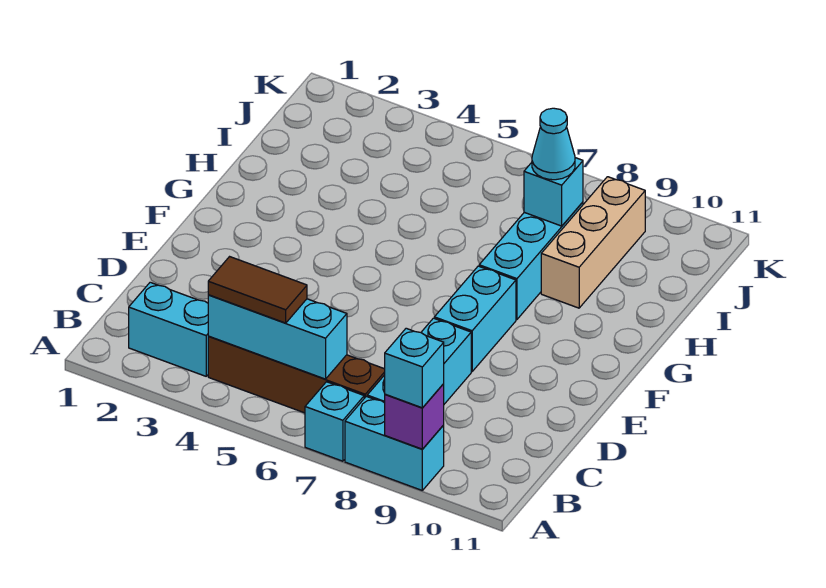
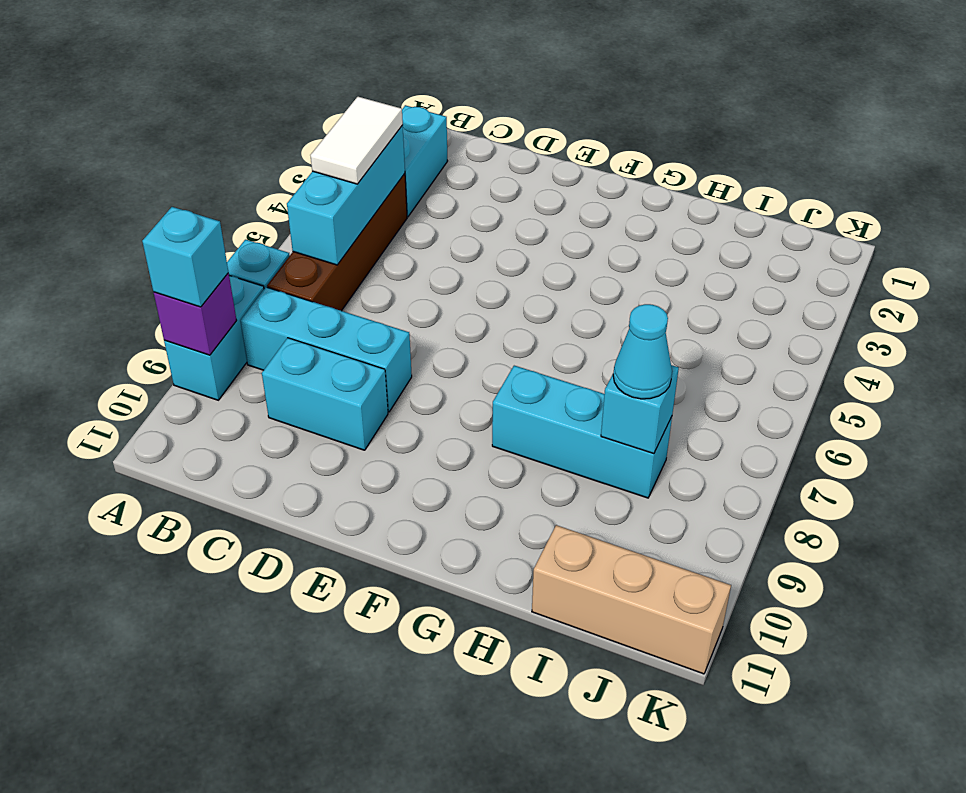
brown 1x2 tile [208,257,307,323] -> white 1x2 tile [310,97,403,184]
cyan 1x2 brick [434,266,516,372] -> cyan 1x2 brick moved to [262,338,388,450]
tan 1x3 brick [541,177,646,308] -> tan 1x3 brick moved to [532,525,731,674]

